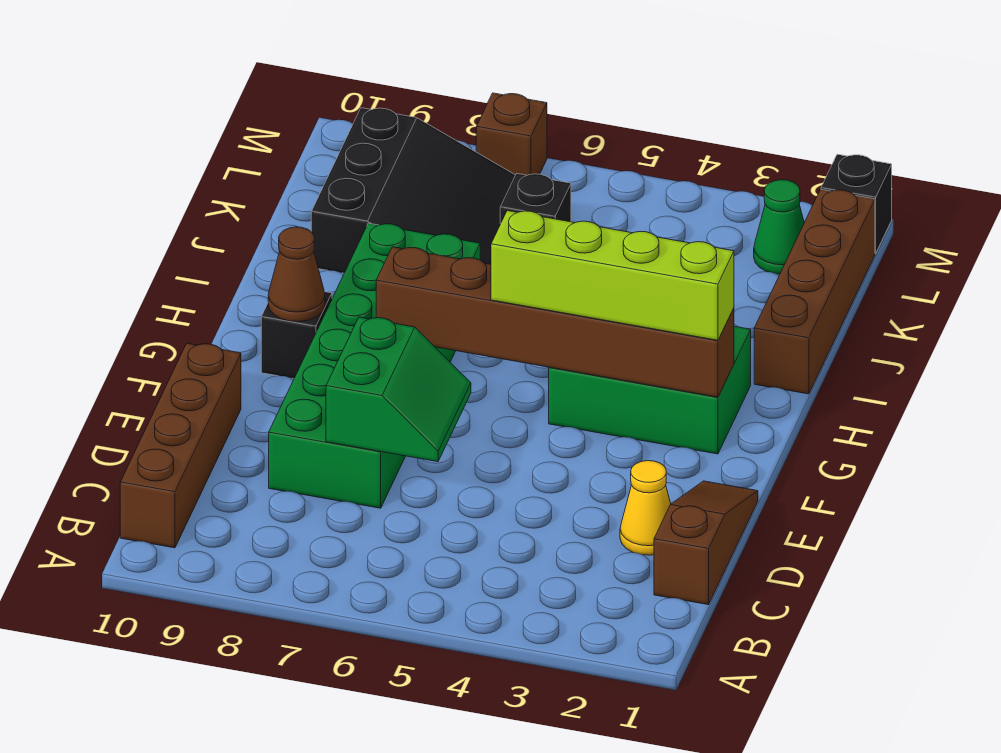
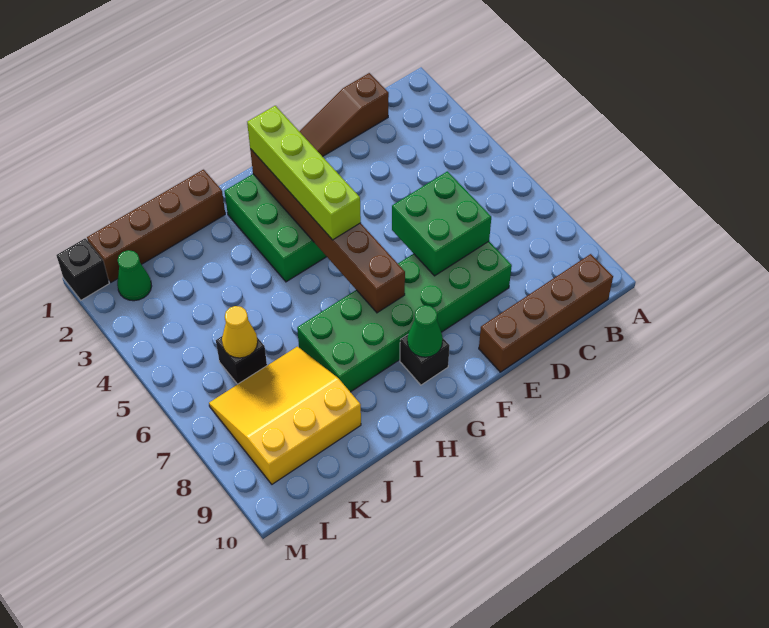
yellow 1x1 cone [620,461,671,555] -> yellow 1x1 cone moved to [222,306,258,358]
green 2x2 slope [326,317,471,462] -> green 2x2 brick [392,171,491,276]
brown 1x1 cone [268,227,325,322] -> green 1x1 cone [407,305,443,357]
black 3x3 slope [311,108,515,273] -> yellow 3x3 slope [209,346,361,484]
brown 1x1 brick [476,93,547,175] -> none

